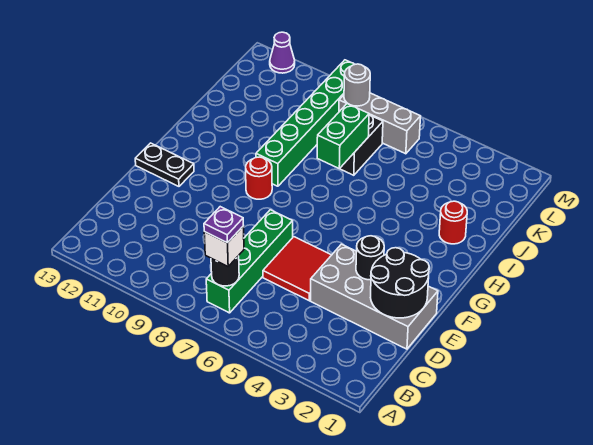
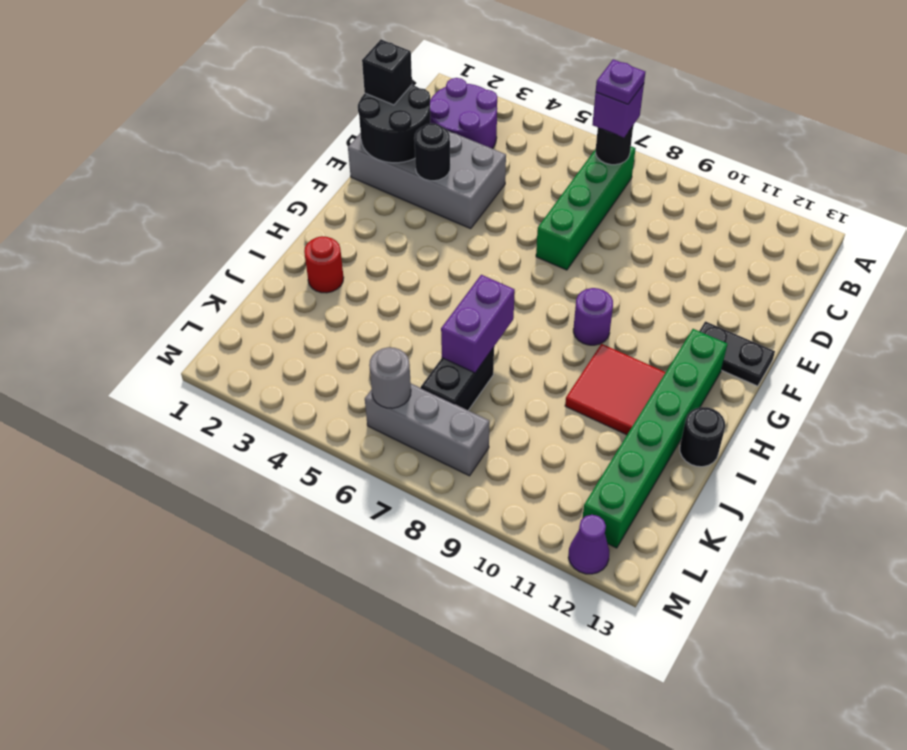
none -> purple 2x2 round brick [430,78,497,149]
white 1x1 brick [204,226,244,266] -> purple 1x1 brick [592,84,644,137]
none -> black 1x1 brick [362,40,412,105]
red 2x2 tile [263,237,331,301] -> red 2x2 tile moved to [565,344,666,435]
red 1x1 round brick [246,157,272,199] -> purple 1x1 round brick [573,288,613,345]
green 1x6 brick [256,60,355,186] -> green 1x6 brick moved to [582,329,727,548]
green 1x2 brick [317,104,369,169] -> purple 1x2 brick [441,275,515,373]
none -> black 1x1 round brick [680,407,725,467]
grey 1x1 round brick [344,64,370,106] -> grey 1x1 round brick moved to [369,347,411,408]

